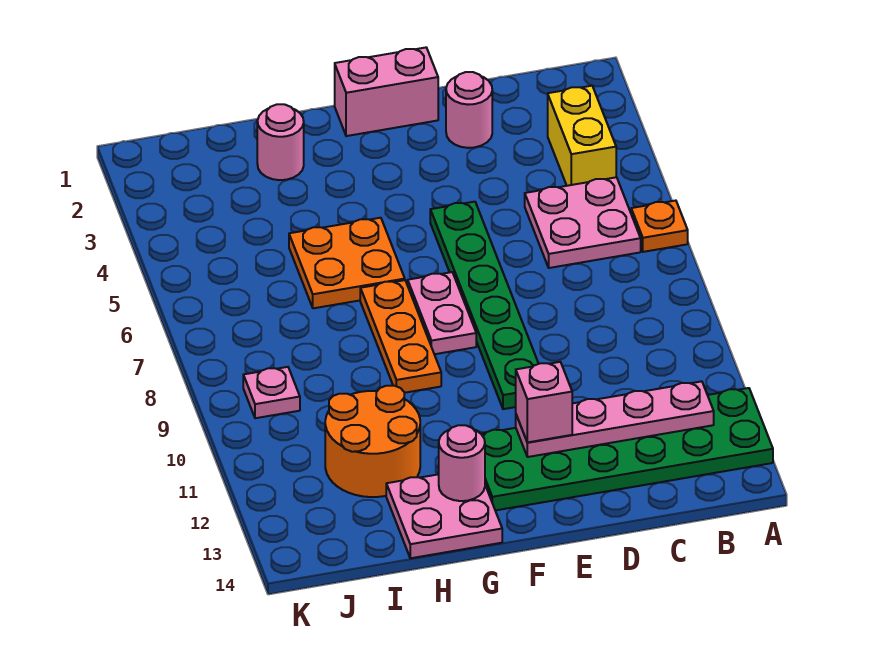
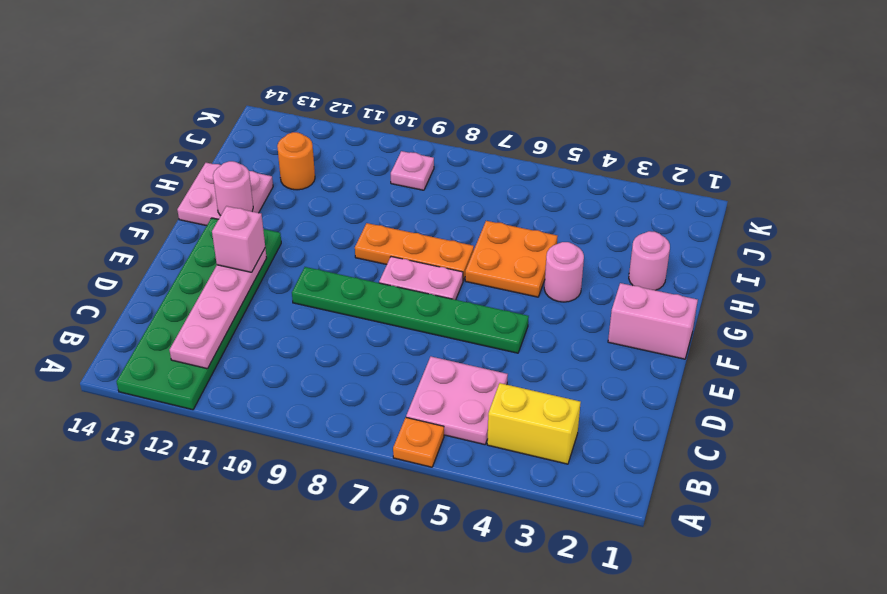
pink 1x1 round brick [446,72,492,148] -> pink 1x1 round brick moved to [544,242,584,302]
pink 1x2 brick [335,48,438,136] -> pink 1x2 brick turned to [608,283,698,359]
orange 2x2 round brick [325,386,420,497] -> orange 1x1 round brick [277,132,315,190]

